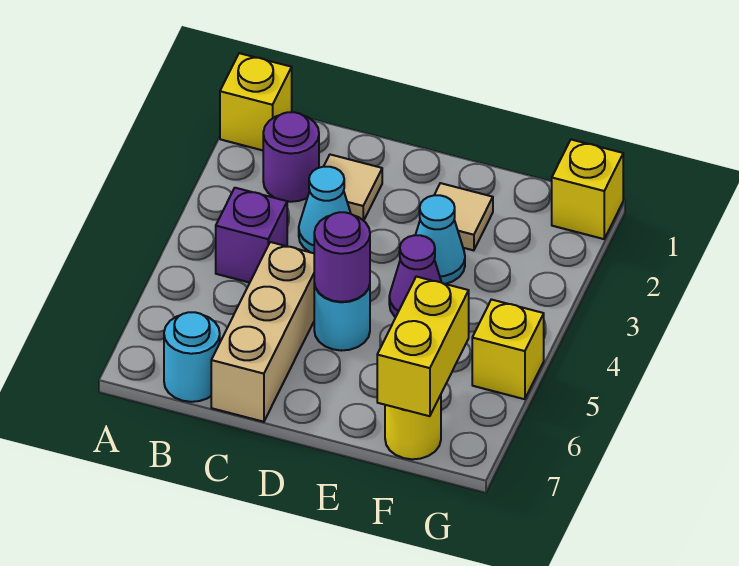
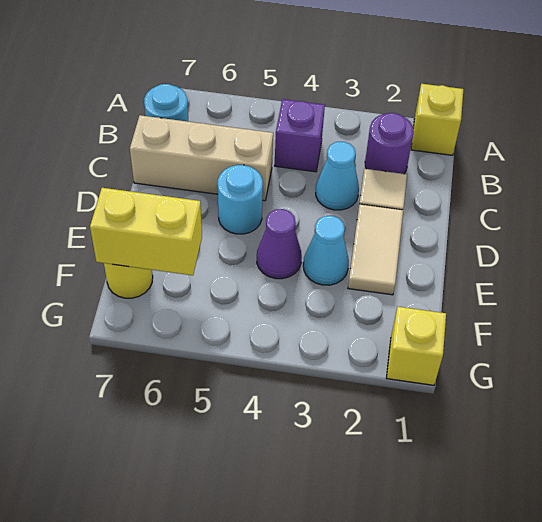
purple 1x1 round brick [314,212,370,302] -> none
tan 1x1 tile [435,183,493,250] -> tan 1x2 tile [348,204,403,295]
yellow 1x1 brick [472,299,544,399] -> none

